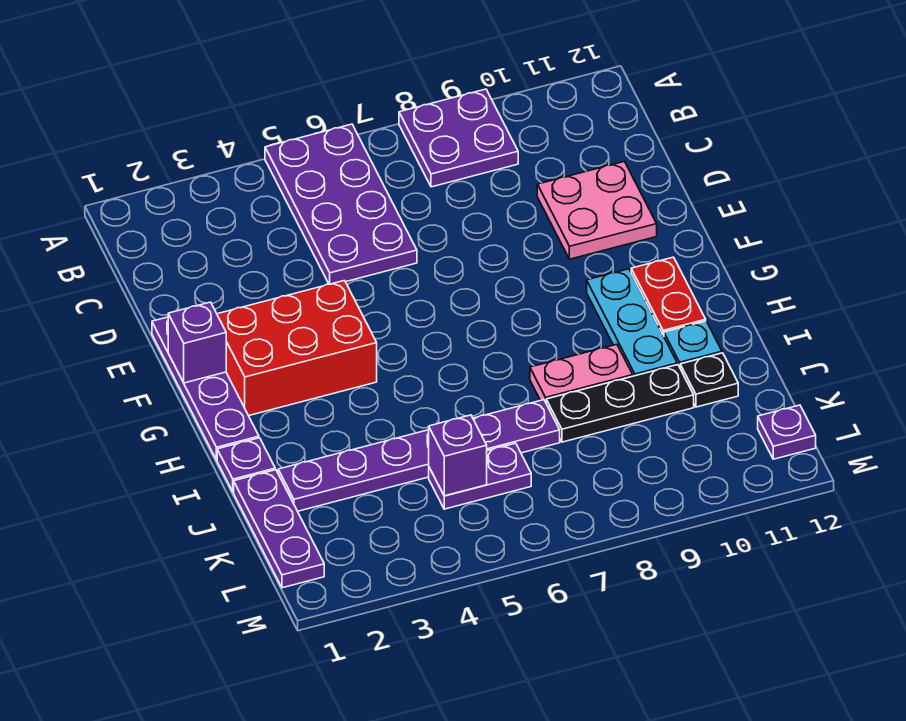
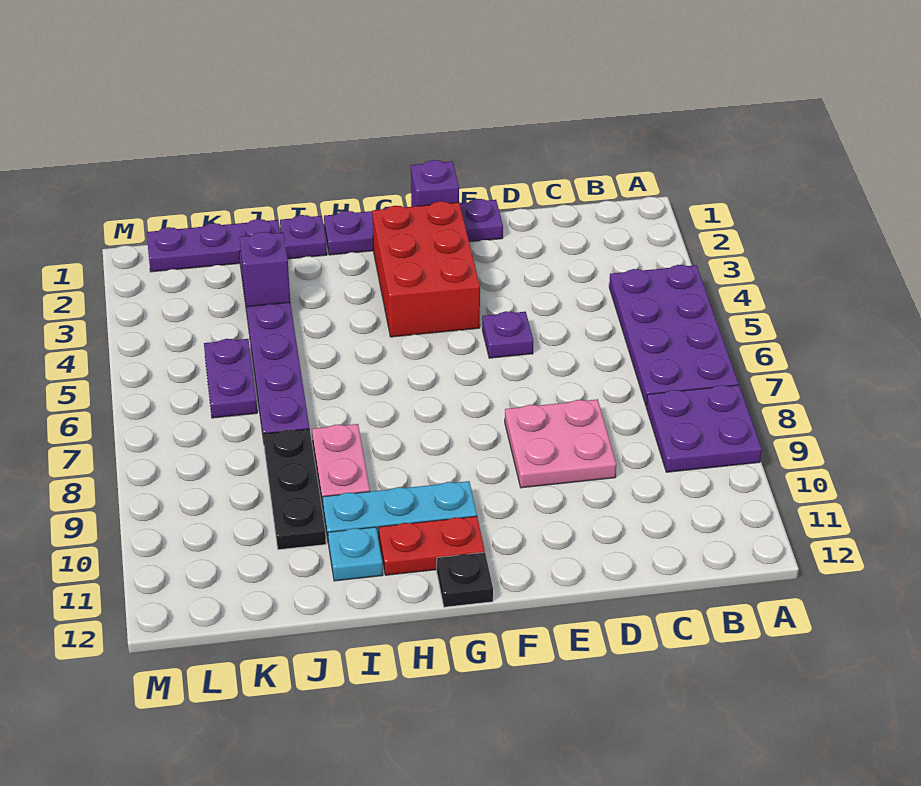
purple 2x4 plate [265,124,417,284] -> purple 2x4 plate turned to [609,265,739,407]
pink 2x2 plate [537,162,657,259] -> pink 2x2 plate moved to [505,399,616,488]
black 1x1 plate [680,353,738,407] -> black 1x1 plate moved to [437,552,493,607]
purple 1x1 brick [429,415,487,496] -> purple 1x1 brick moved to [240,232,290,307]
purple 1x1 plate [758,405,816,459] -> purple 1x1 plate moved to [482,311,533,358]

